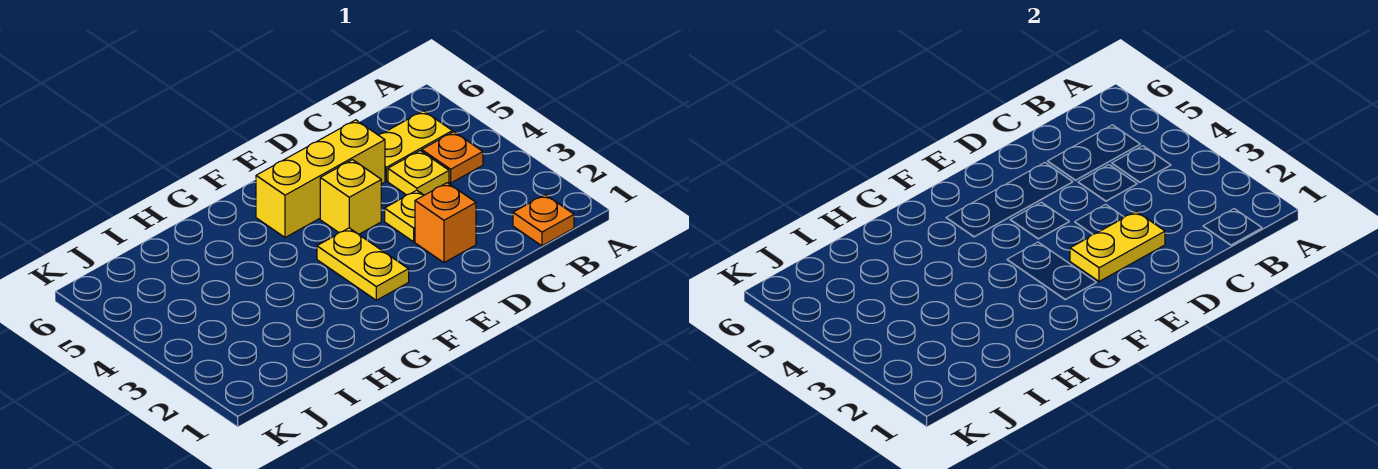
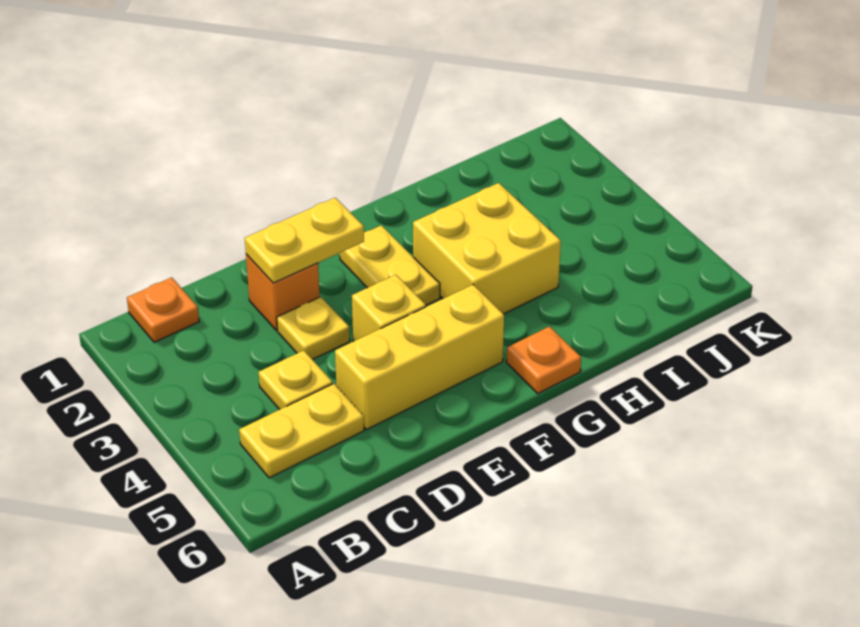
orange 1x1 plate [422,132,483,183] -> orange 1x1 plate moved to [506,326,581,393]
none -> yellow 2x2 brick [413,183,561,314]

